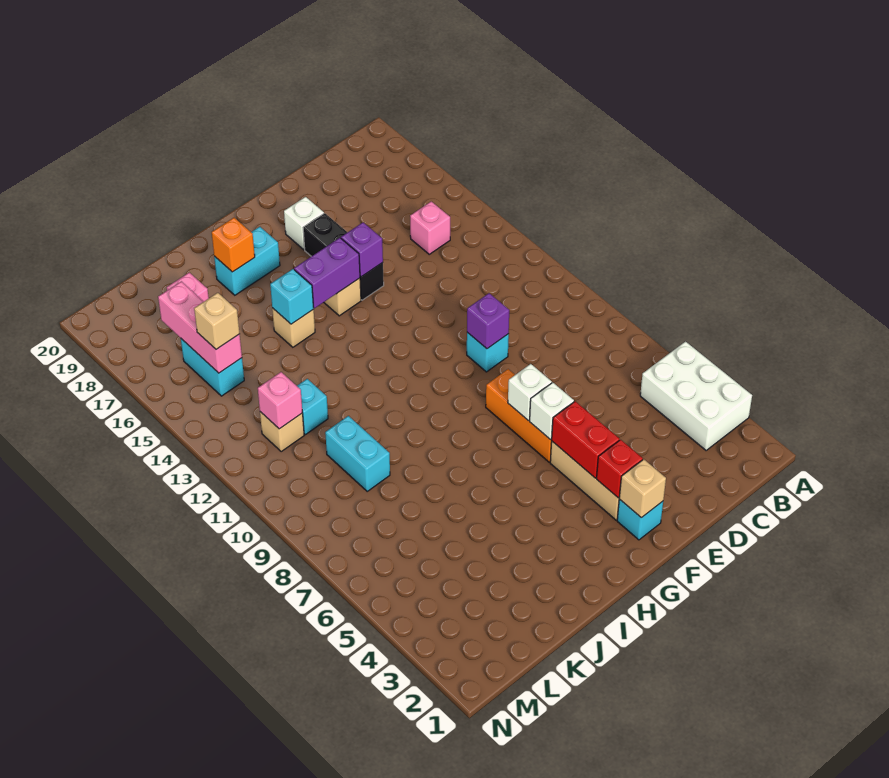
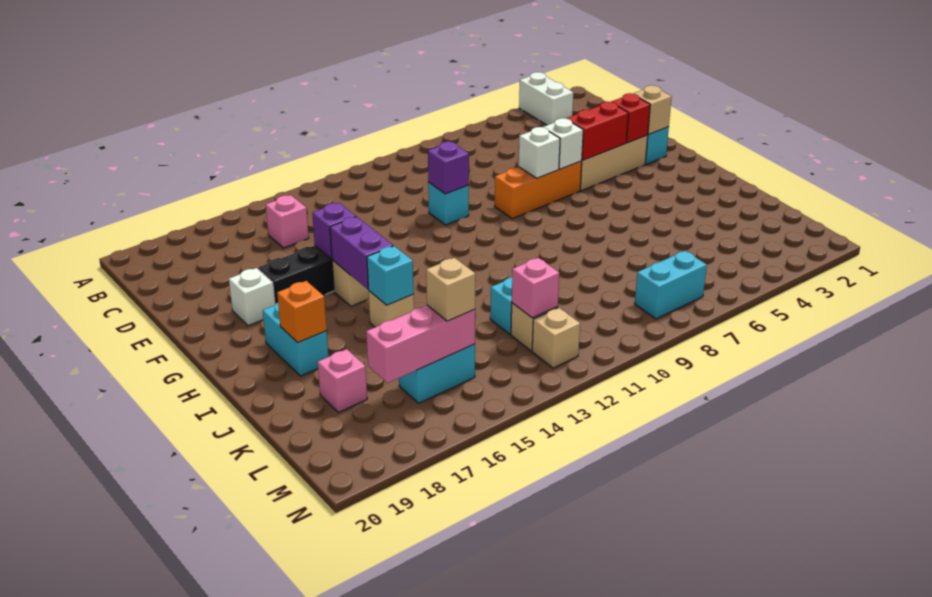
white 2x3 brick [640,342,752,450] -> white 1x2 brick [519,72,573,125]
cyan 1x2 brick [325,416,390,491] -> cyan 1x2 brick moved to [635,251,707,319]
none -> tan 1x1 brick [532,308,580,368]

